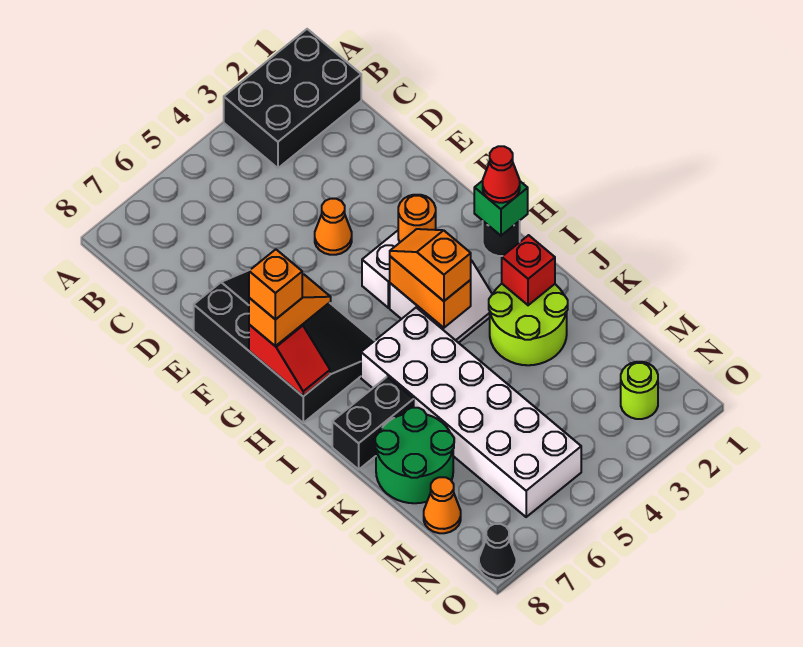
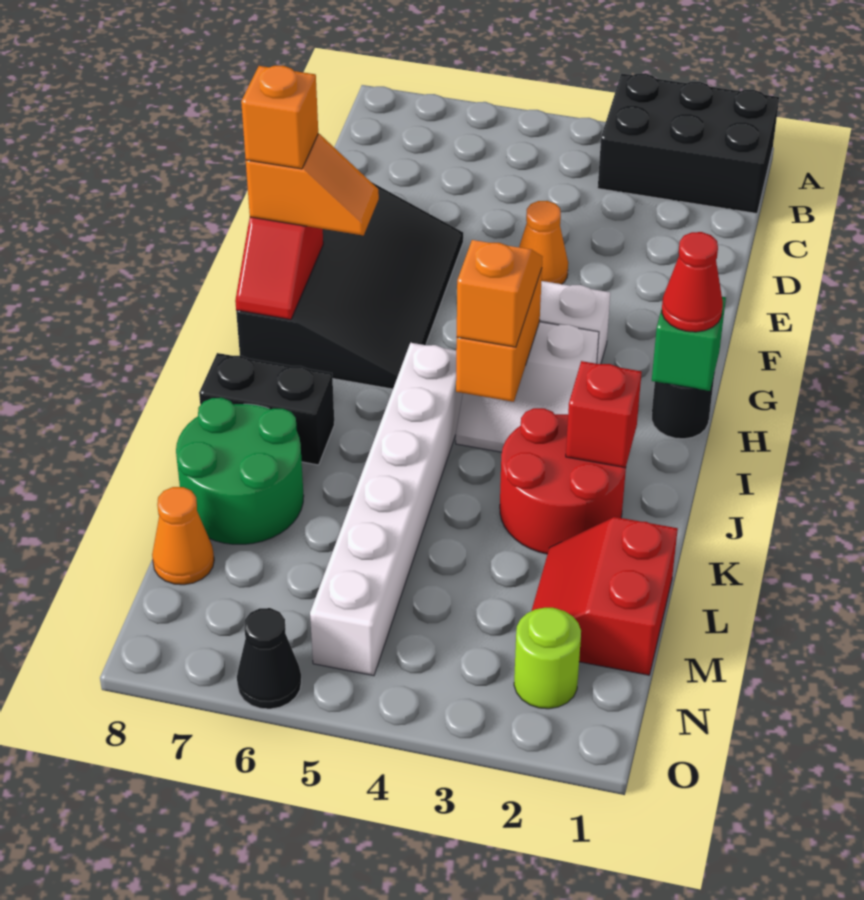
orange 1x1 round brick [398,195,436,242] -> none
white 2x6 brick [361,307,581,517] -> white 1x6 brick [310,343,463,676]
lime 2x2 round brick [489,284,568,365] -> red 2x2 round brick [500,408,626,554]
none -> red 2x2 slope [532,517,678,675]
black 1x1 cone [479,524,516,580] -> black 1x1 cone moved to [237,608,301,709]

